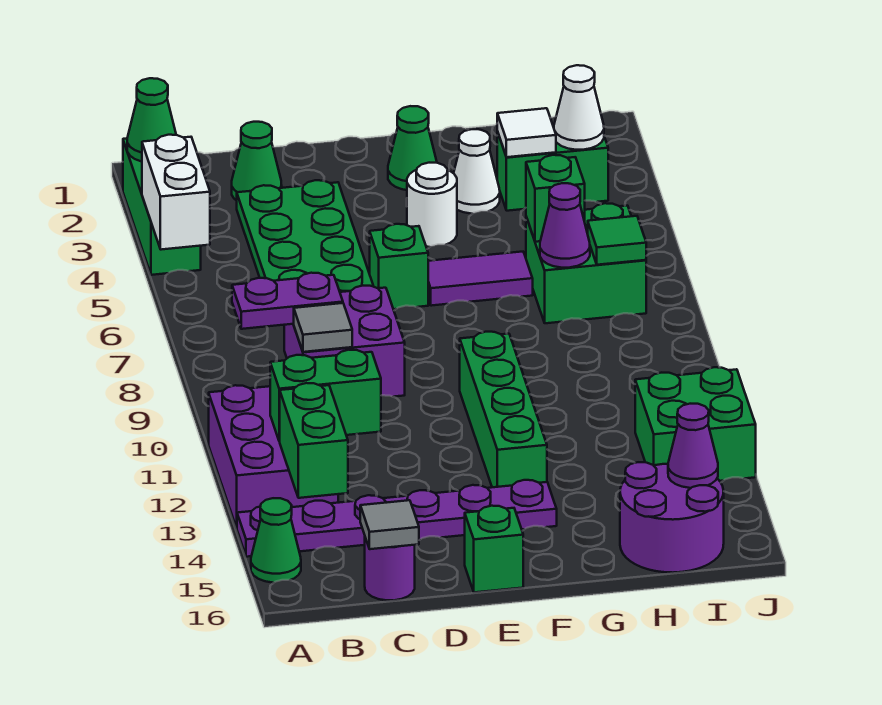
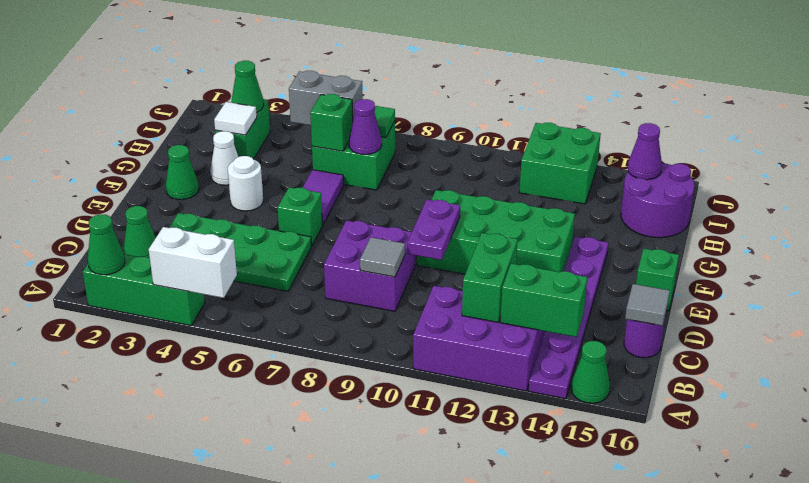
purple 1x2 plate [232,273,343,329] -> purple 1x2 plate moved to [407,200,460,260]
green 1x4 brick [460,332,547,487] -> green 2x4 brick [417,190,575,274]
white 1x1 cone [554,65,604,150] -> green 1x1 cone [232,61,264,113]
none -> grey 1x2 brick [289,71,363,125]

